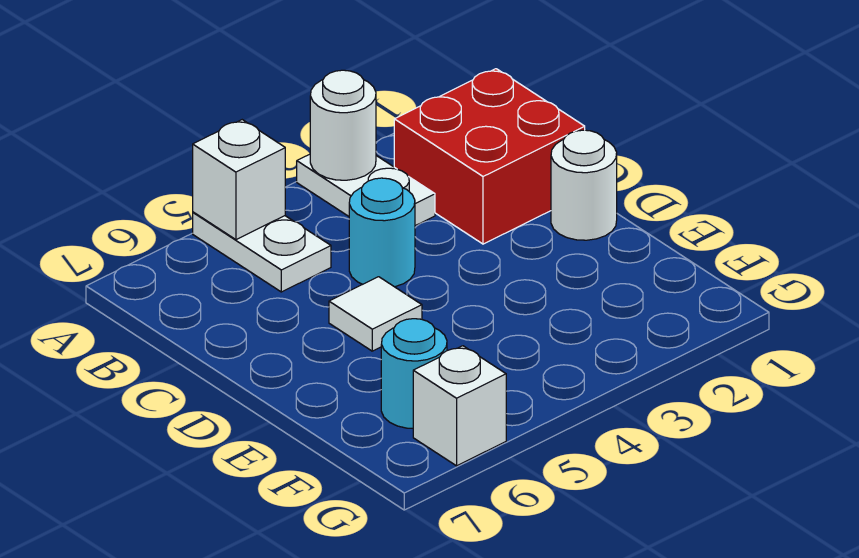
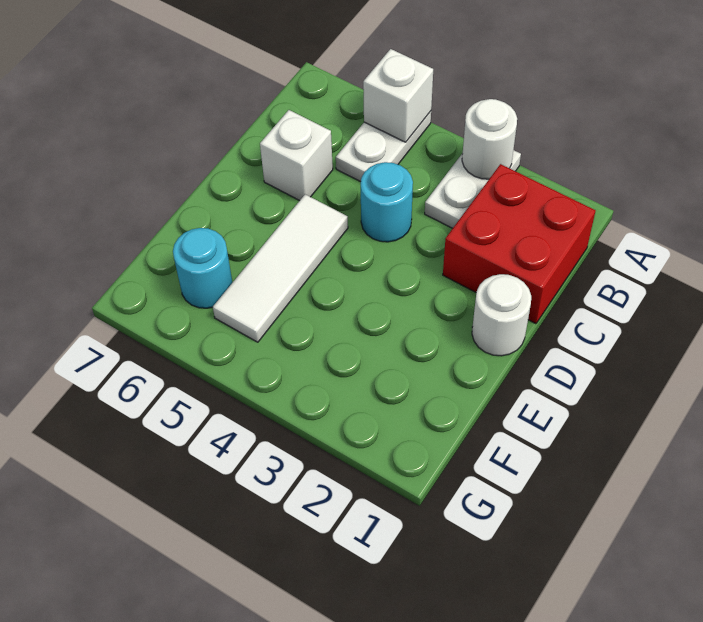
white 1x1 tile [329,277,422,351] -> white 1x3 tile [213,194,348,342]
white 1x1 brick [413,346,506,466] -> white 1x1 brick moved to [260,110,333,201]

